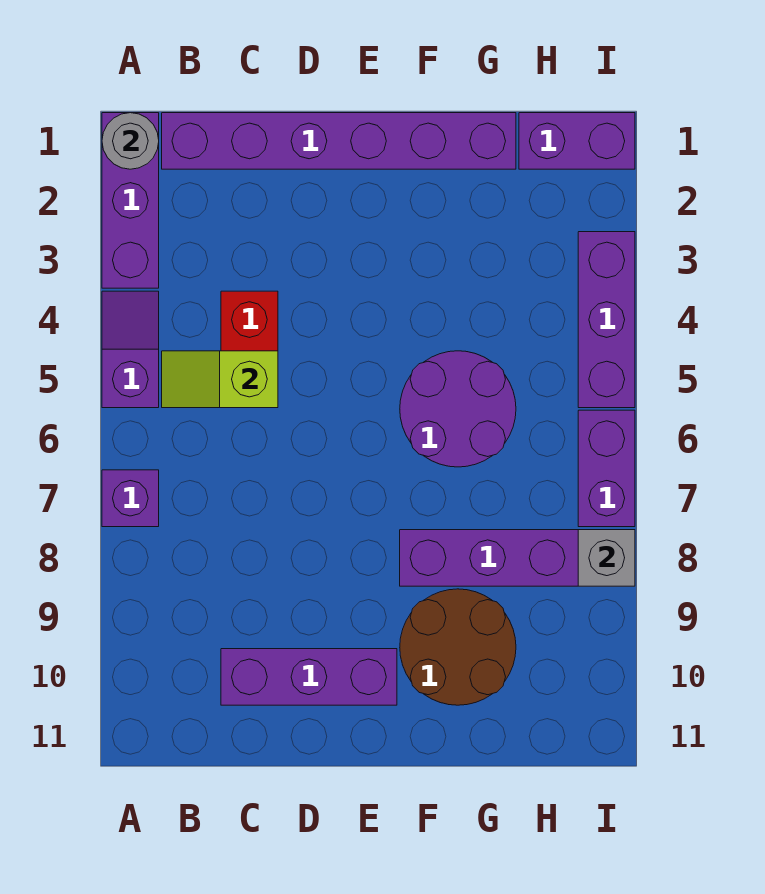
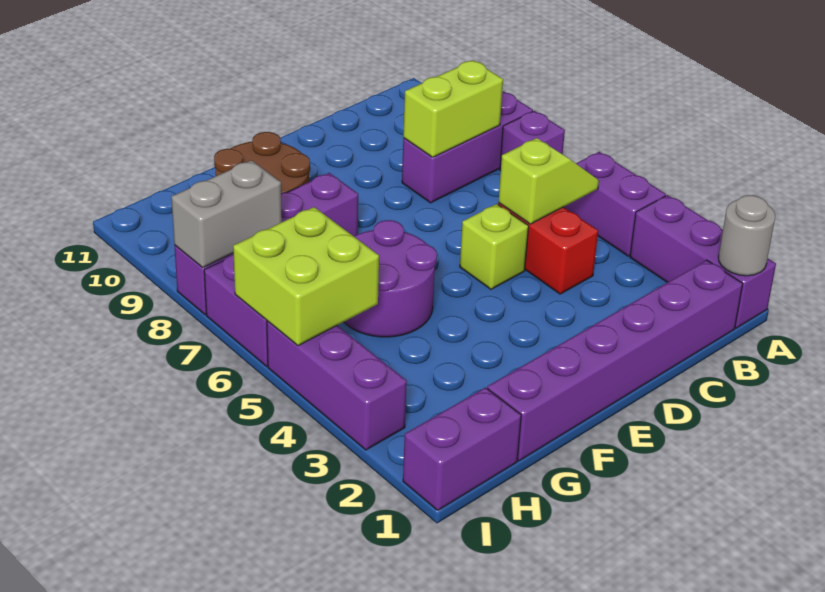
purple 1x2 slope [102,291,159,408] -> purple 1x2 brick [564,152,666,256]
none -> lime 1x2 brick [403,60,503,157]
purple 1x3 brick [221,649,397,705] -> purple 1x3 brick moved to [402,91,533,203]
none -> lime 1x1 brick [460,204,529,289]
none -> lime 2x2 brick [233,207,379,346]
grey 1x1 brick [578,530,635,586] -> grey 1x2 brick [171,160,282,268]

